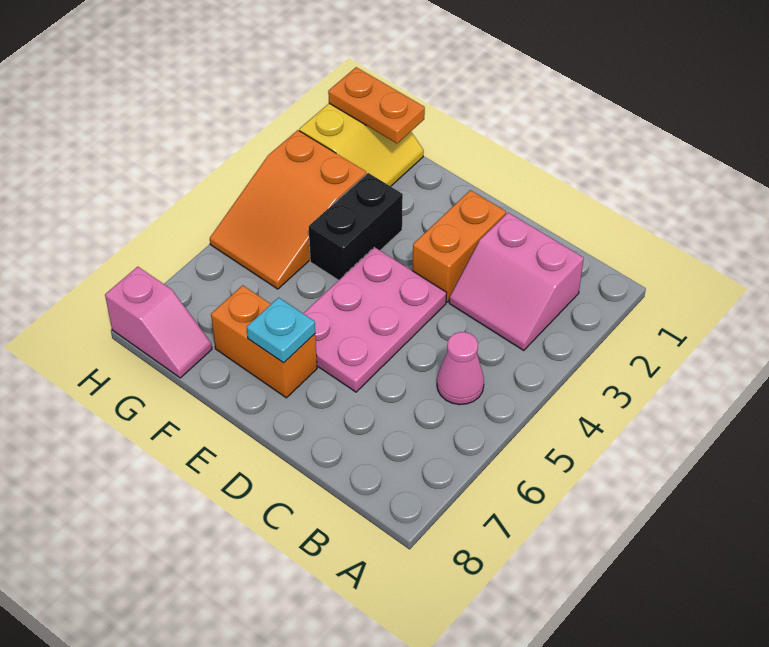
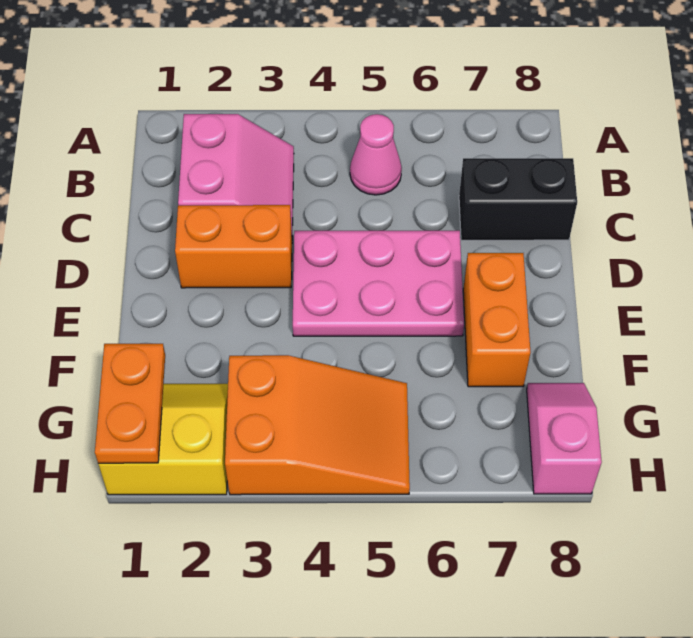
cyan 1x1 plate [247,298,315,363] -> none
black 1x2 brick [309,173,403,280] -> black 1x2 brick moved to [459,158,577,240]

